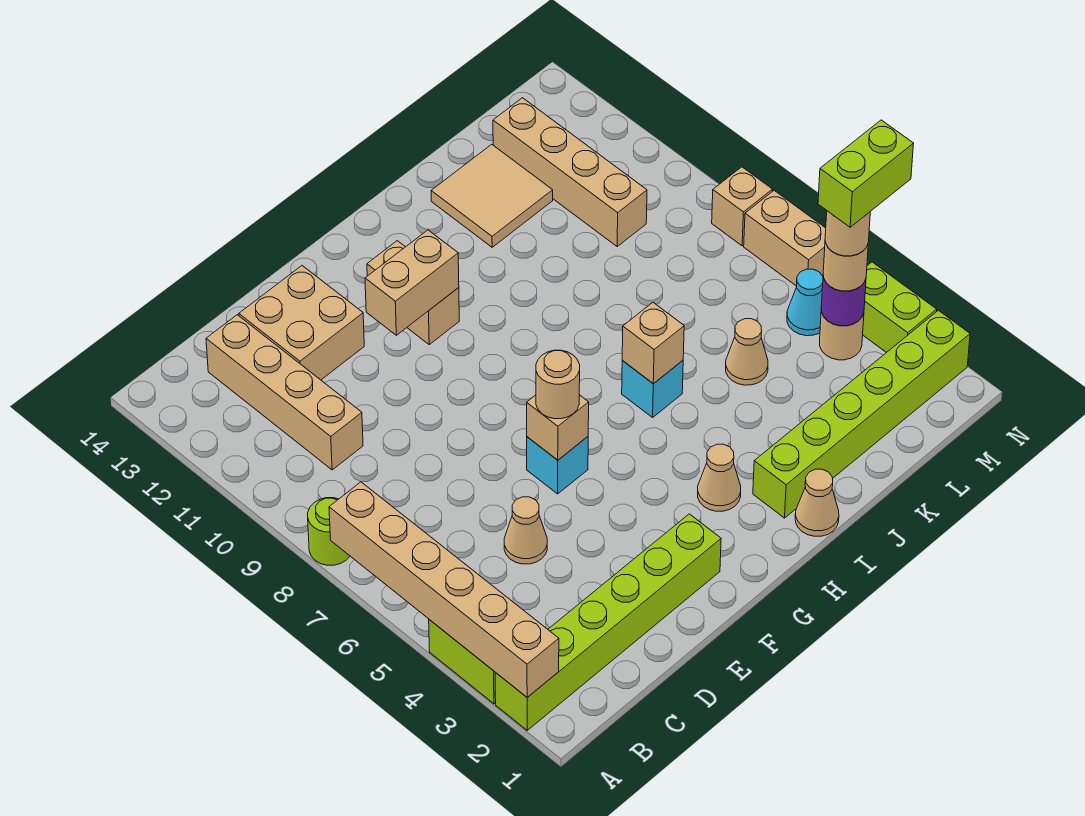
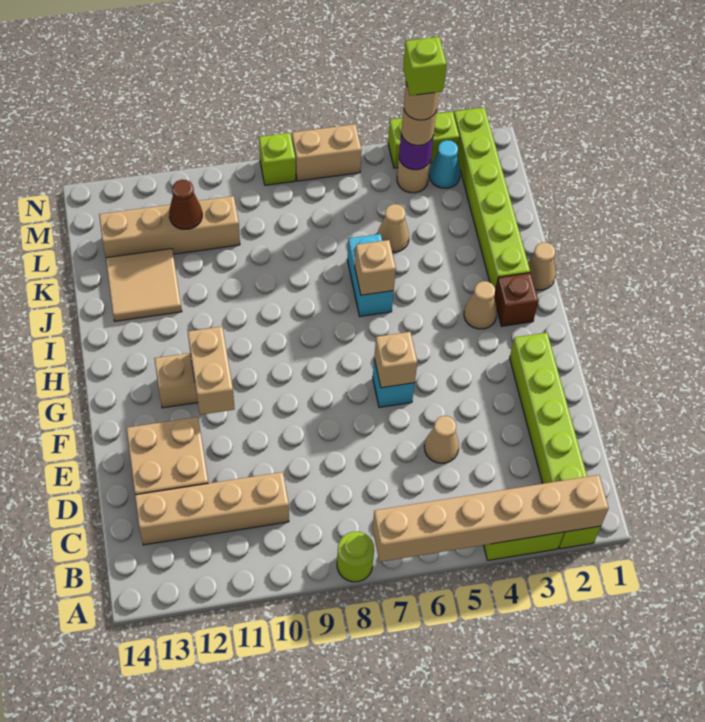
tan 1x1 round brick [536,350,580,419] -> none
none -> brown 1x1 brick [494,273,538,326]
cyan 1x1 brick [622,361,683,417] -> cyan 1x2 brick [347,234,394,316]
none -> brown 1x1 cone [169,180,202,229]
lime 1x2 brick [818,120,914,227] -> lime 1x1 brick [403,37,447,96]
cyan 1x1 cone [787,269,823,336] -> cyan 1x1 cone moved to [429,140,461,188]
tan 1x1 brick [712,167,773,246] -> lime 1x1 brick [259,133,296,185]

